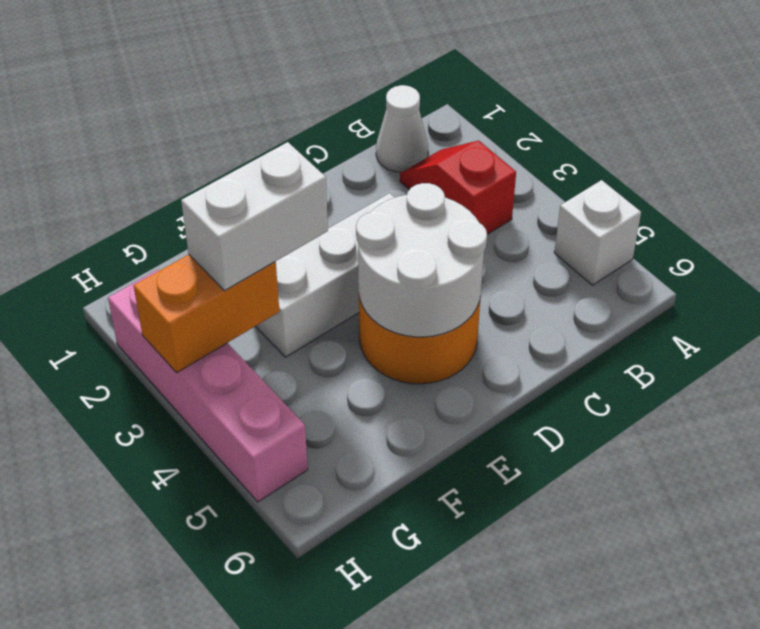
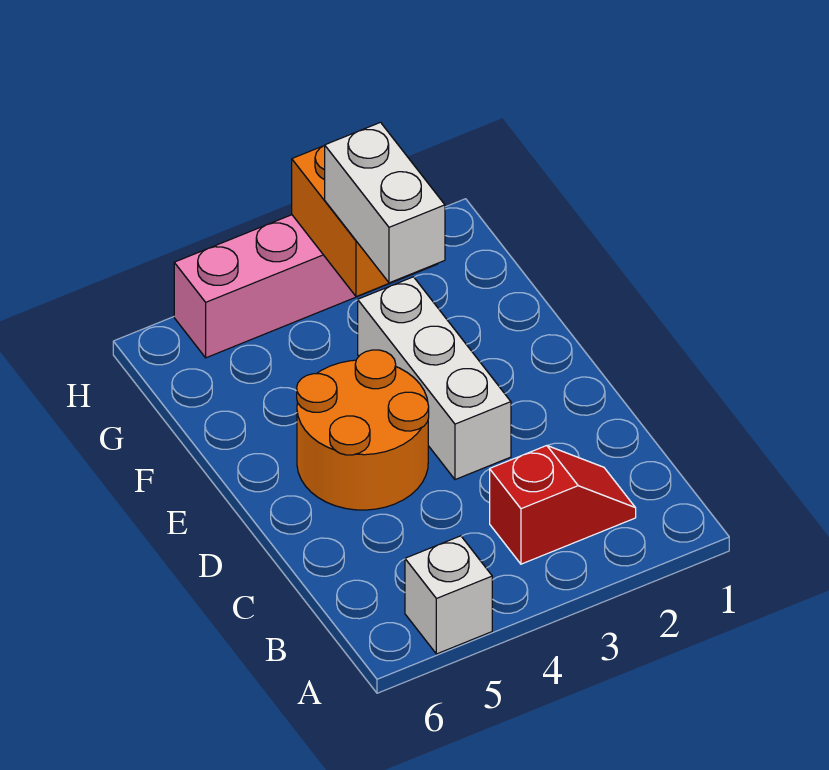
white 1x1 cone [376,85,428,172] -> none
white 2x2 round brick [356,183,487,337] -> none

